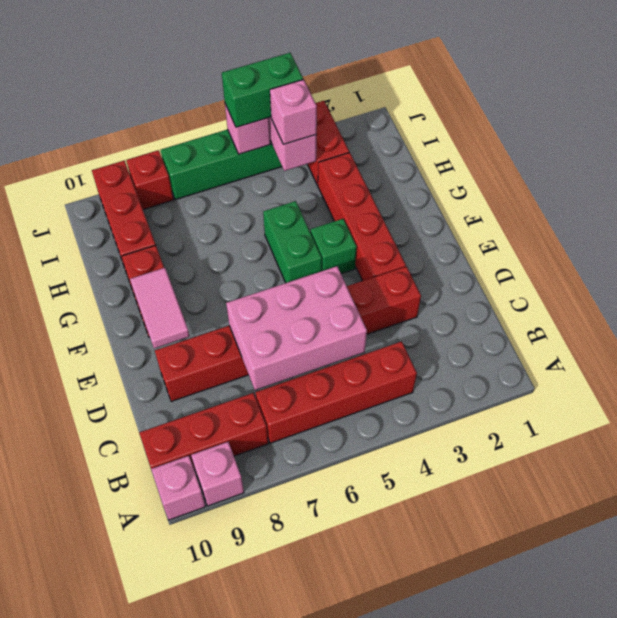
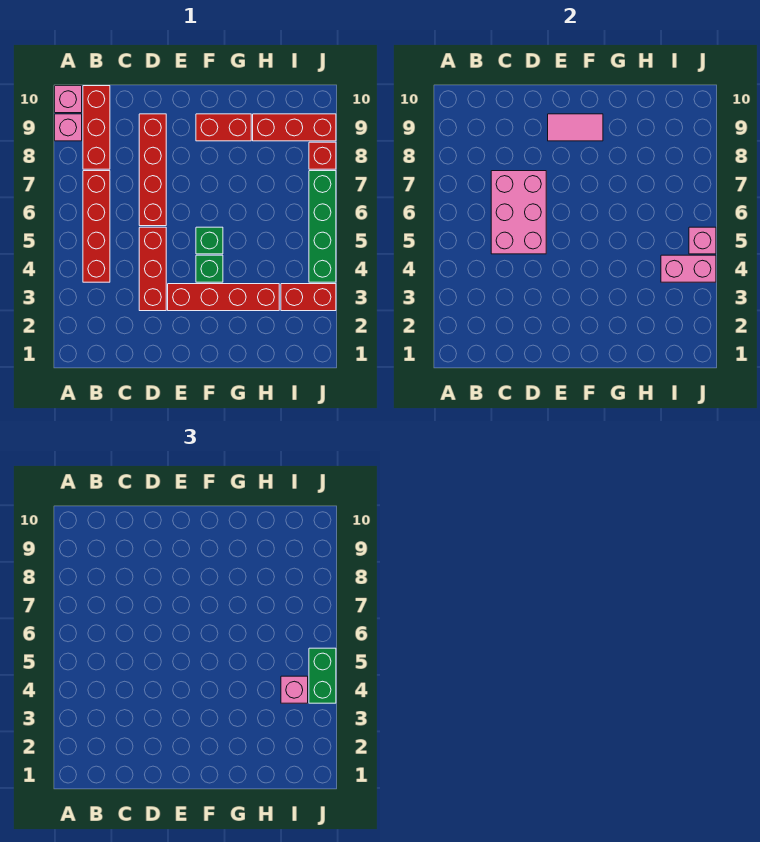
green 1x2 brick [263,201,322,283] -> green 1x1 brick [196,227,223,254]

